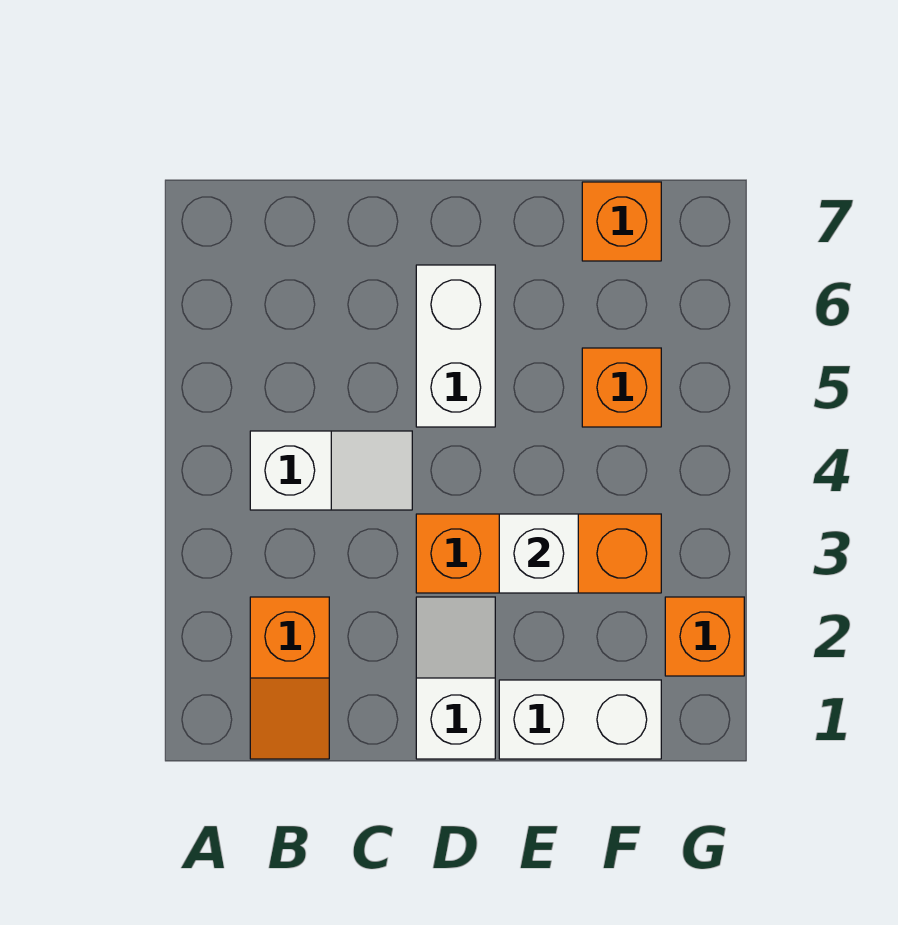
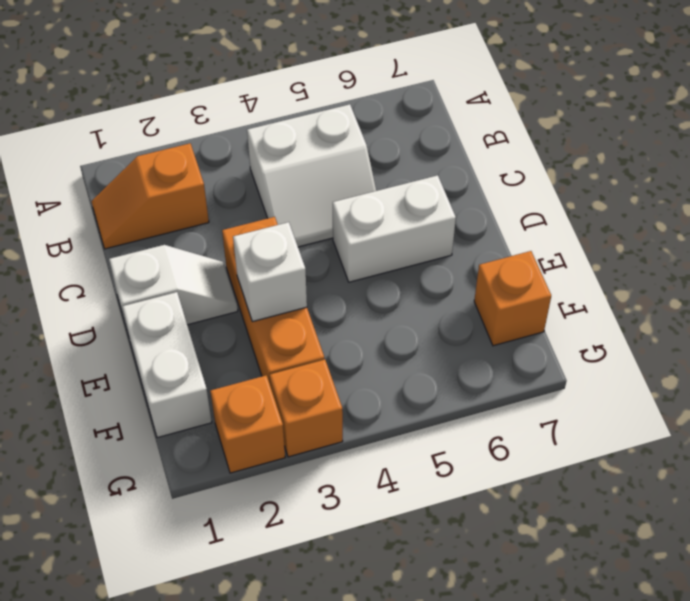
white 1x2 slope [250,431,412,510] -> white 2x2 slope [247,104,376,247]
orange 1x1 brick [582,348,661,427] -> orange 1x1 brick moved to [270,359,343,457]

